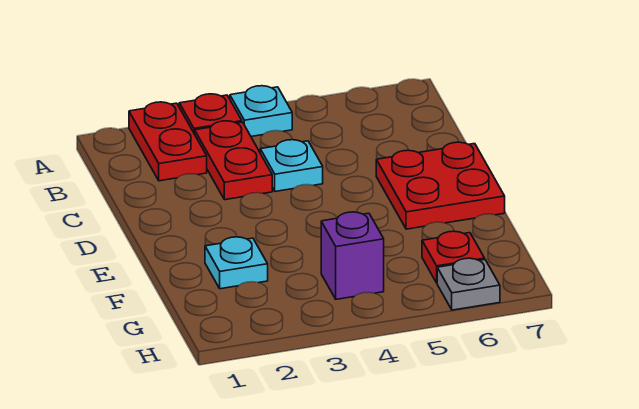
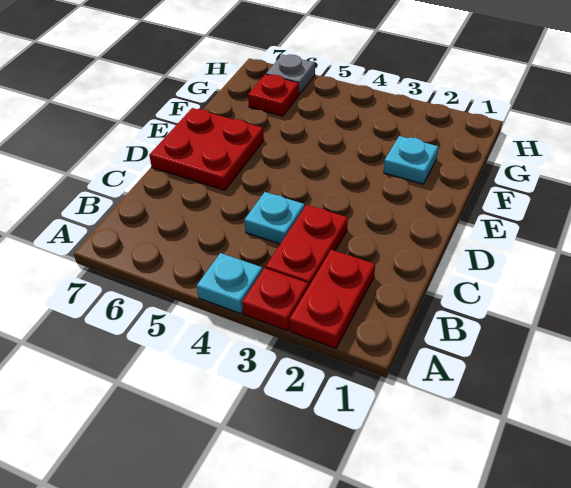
purple 1x1 brick [321,212,384,299] -> none

